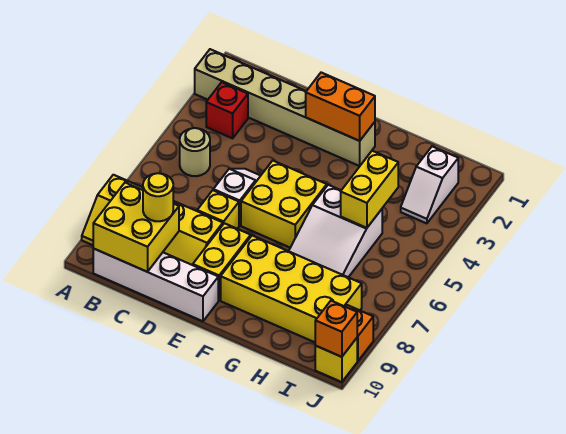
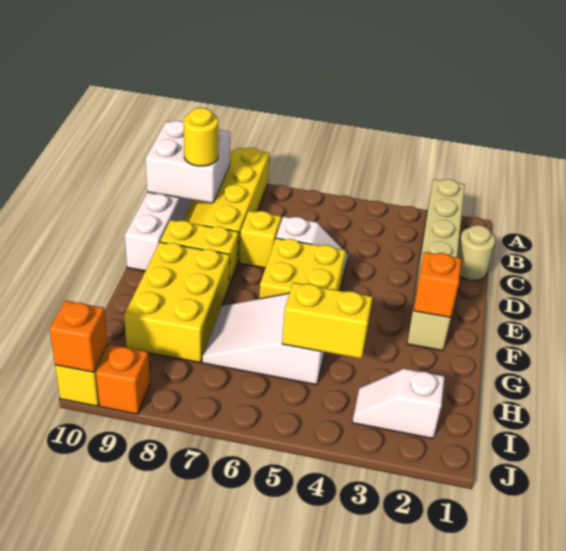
red 1x1 brick [206,82,248,138] -> none
tan 1x1 round brick [180,128,210,176] -> tan 1x1 round brick moved to [457,225,495,281]
yellow 2x2 brick [93,183,179,272] -> white 2x2 brick [146,121,230,203]
orange 1x2 brick [306,73,375,141] -> orange 1x1 brick [414,252,461,318]
yellow 2x4 brick [221,236,362,342] -> yellow 2x3 brick [124,242,230,363]

